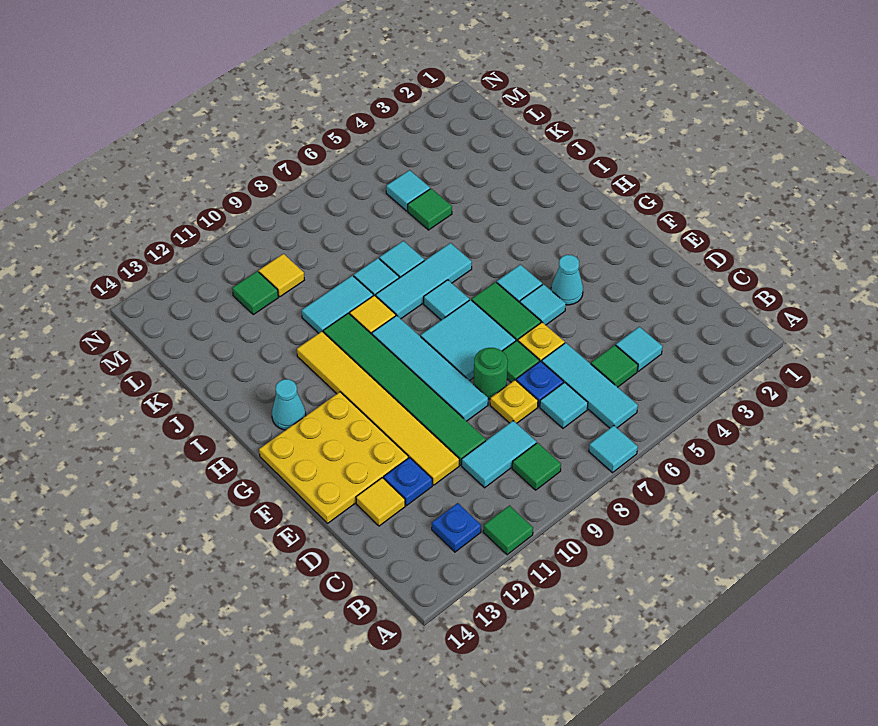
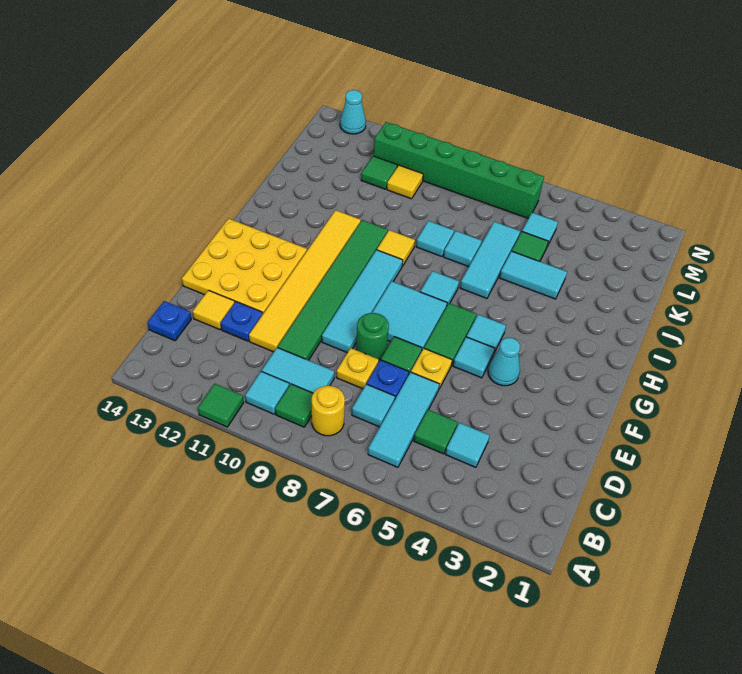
cyan 1x1 tile [589,426,638,473] -> cyan 1x1 tile moved to [245,371,289,414]
none -> yellow 1x1 round brick [312,386,345,436]
blue 1x1 plate [432,503,481,552] -> blue 1x1 plate moved to [147,301,191,341]
cyan 1x1 cone [272,379,306,430] -> cyan 1x1 cone moved to [340,90,366,134]
cyan 1x3 tile [376,243,472,319] -> cyan 1x3 tile turned to [460,222,520,298]
cyan 1x2 tile [302,275,373,333] -> cyan 1x2 tile moved to [500,251,567,299]
none -> green 1x6 brick [374,122,544,219]

